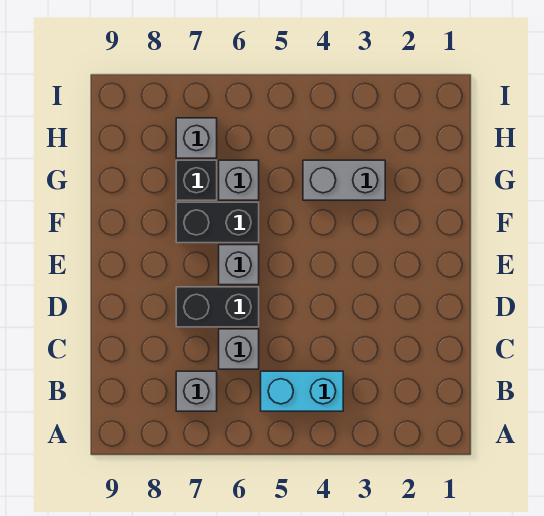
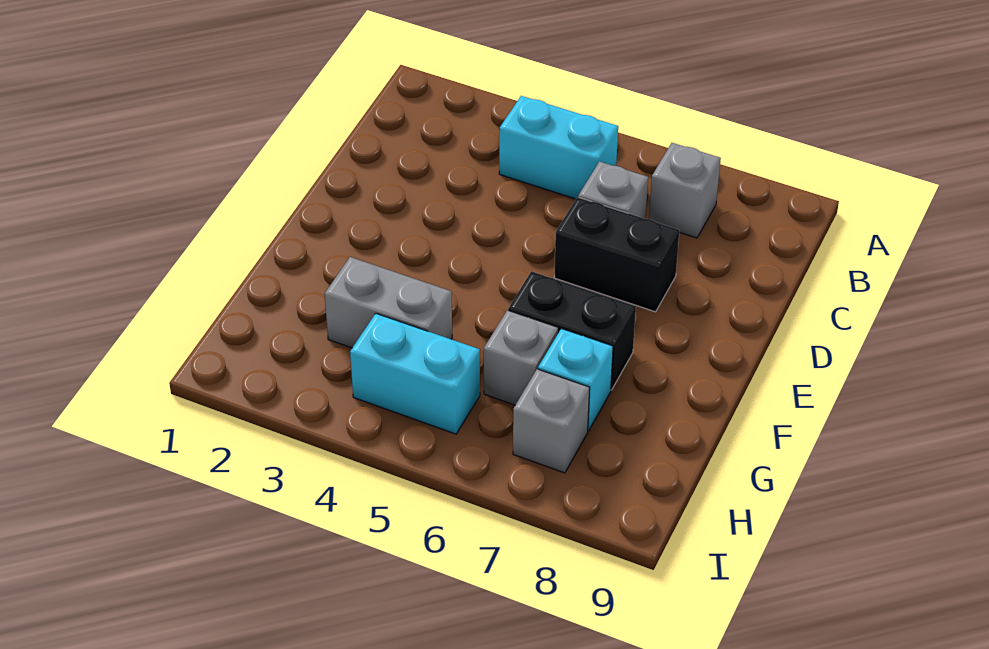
grey 1x1 brick [219,245,259,285] -> none
black 1x1 brick [176,160,217,200] -> cyan 1x1 brick [538,329,613,431]
none -> cyan 1x2 brick [350,314,480,434]

